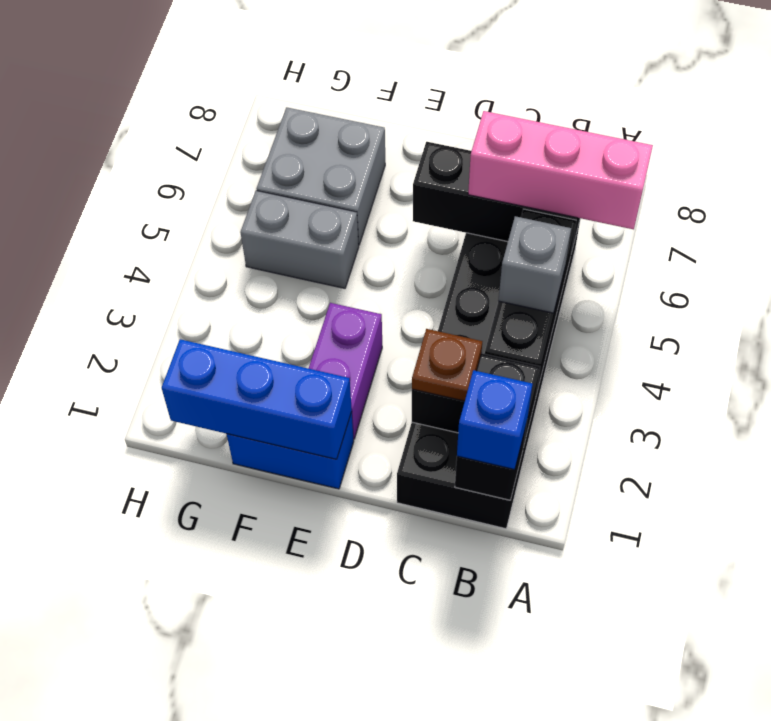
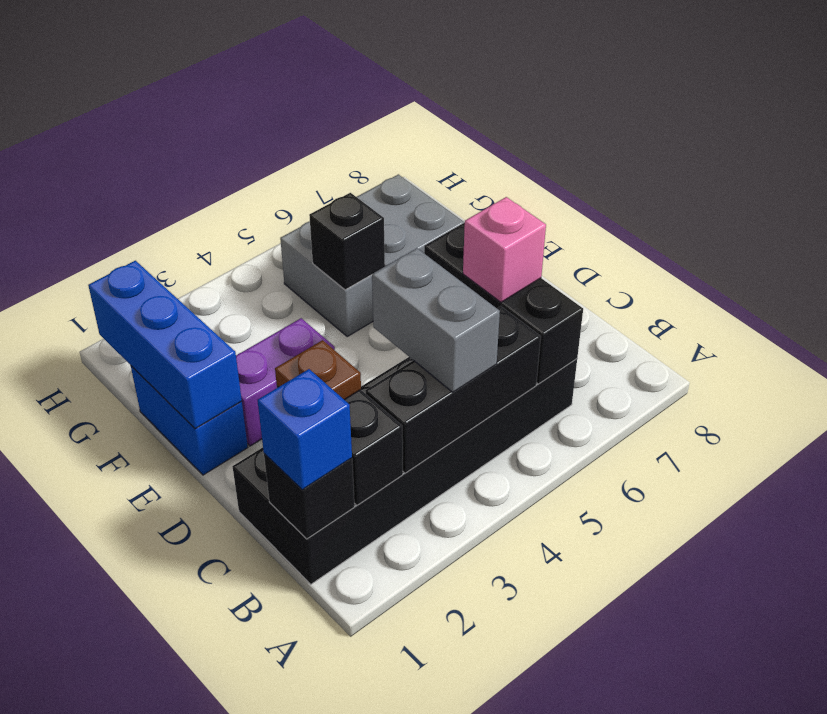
pink 1x3 brick [468,111,653,229] -> pink 1x1 brick [463,197,546,302]
grey 1x1 brick [498,216,571,313] -> grey 1x2 brick [372,248,500,392]
none -> black 1x1 brick [309,193,385,290]

